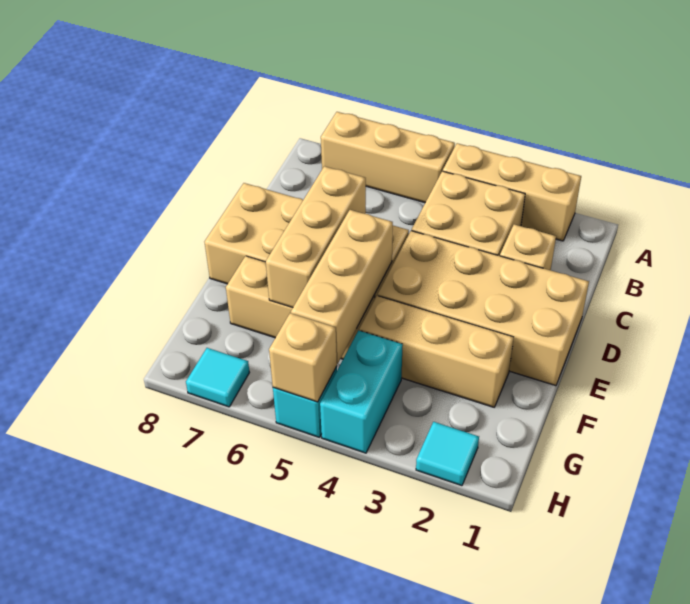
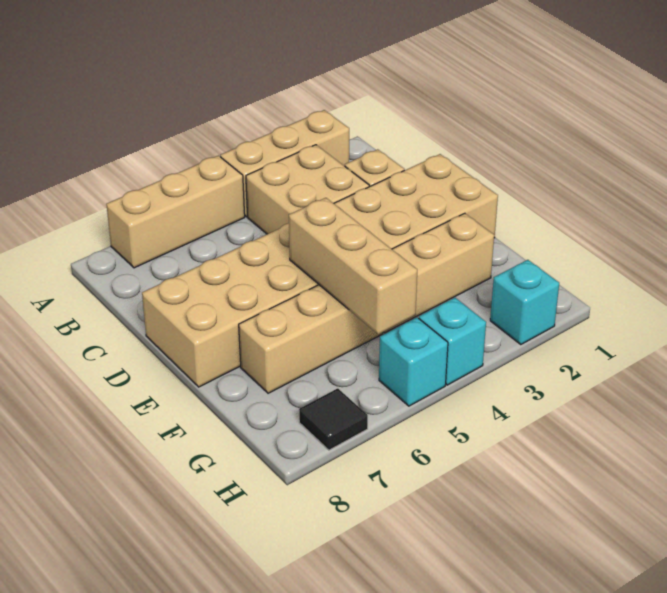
tan 1x3 brick [266,166,366,307] -> none
cyan 1x2 brick [320,330,403,453] -> cyan 1x1 brick [419,298,486,385]
cyan 1x1 tile [416,422,479,486] -> cyan 1x1 brick [490,260,559,345]
tan 1x1 brick [269,313,337,402] -> none
cyan 1x1 tile [186,348,249,407] -> black 1x1 tile [299,388,368,450]

